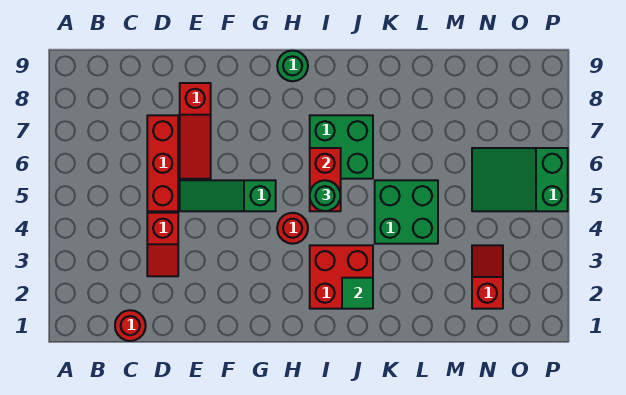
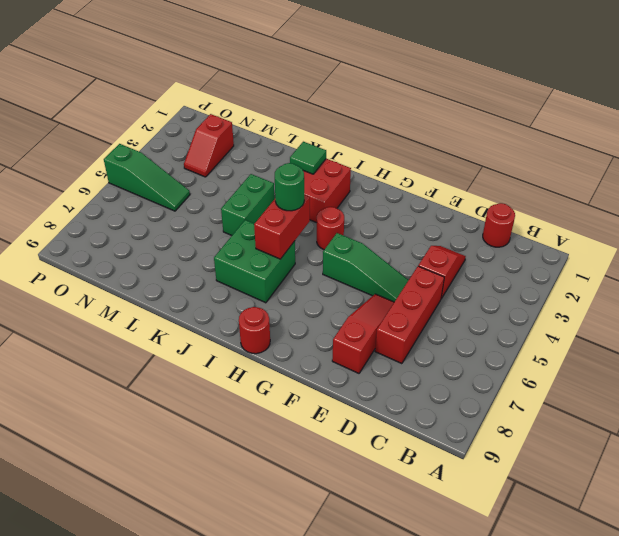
green 1x1 round brick [277,51,308,81] -> red 1x1 round brick [239,307,270,354]
green 2x2 brick [375,180,438,244] -> green 1x2 brick [221,174,275,235]
green 2x3 slope [472,148,568,211] -> green 1x3 slope [104,144,190,211]

